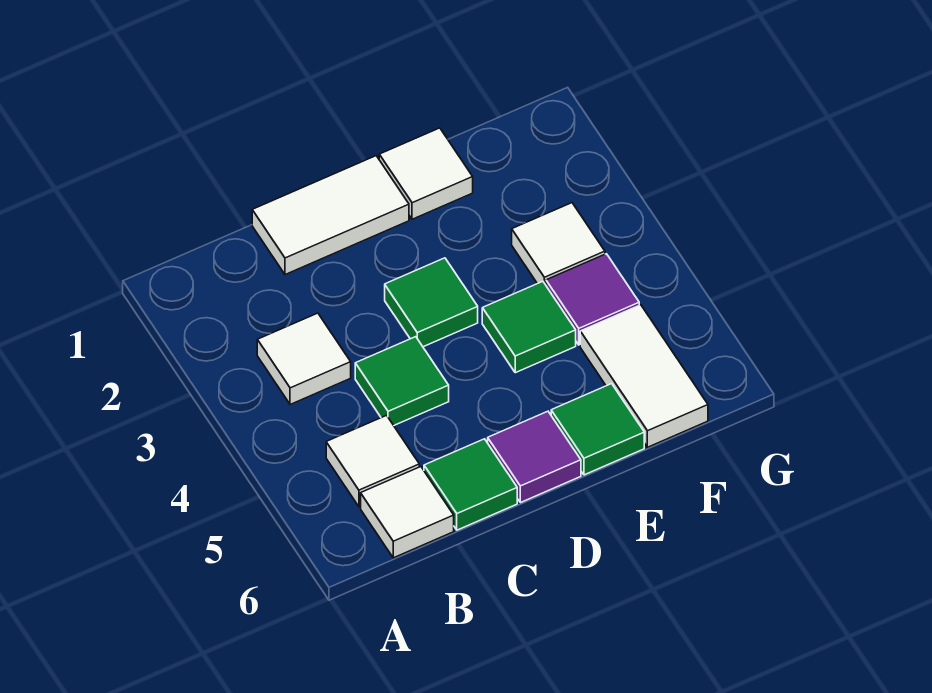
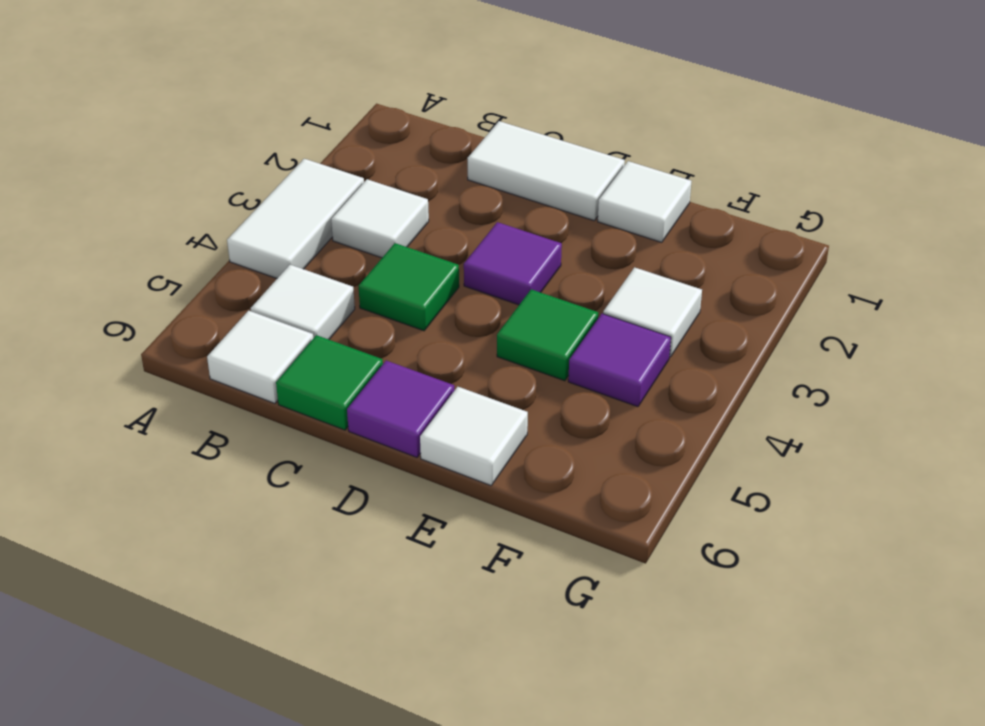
green 1x1 tile [385,258,478,347] -> purple 1x1 tile [464,222,562,305]
green 1x1 tile [551,384,644,475] -> white 1x1 tile [420,387,528,486]
white 1x2 tile [580,305,708,447] -> white 1x2 tile moved to [227,159,364,278]

